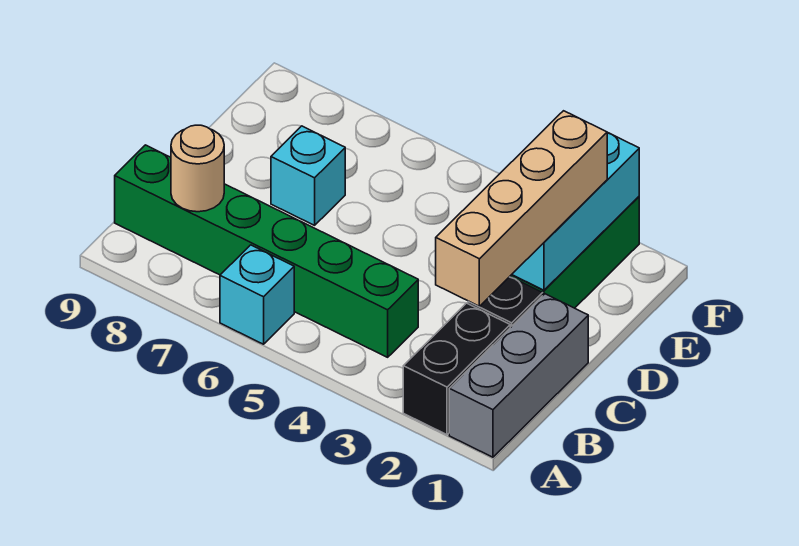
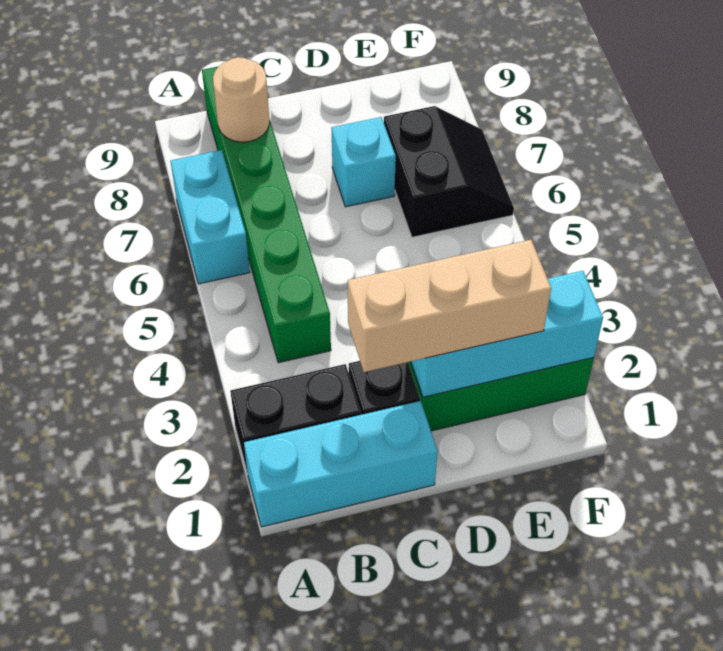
grey 1x3 brick [449,294,588,457] -> cyan 1x3 brick [244,401,438,527]
cyan 1x1 brick [220,245,294,344] -> cyan 1x2 brick [170,150,250,284]
tan 1x4 brick [436,111,607,306] -> tan 1x3 brick [348,240,551,372]
none -> black 2x2 slope [384,106,514,237]

